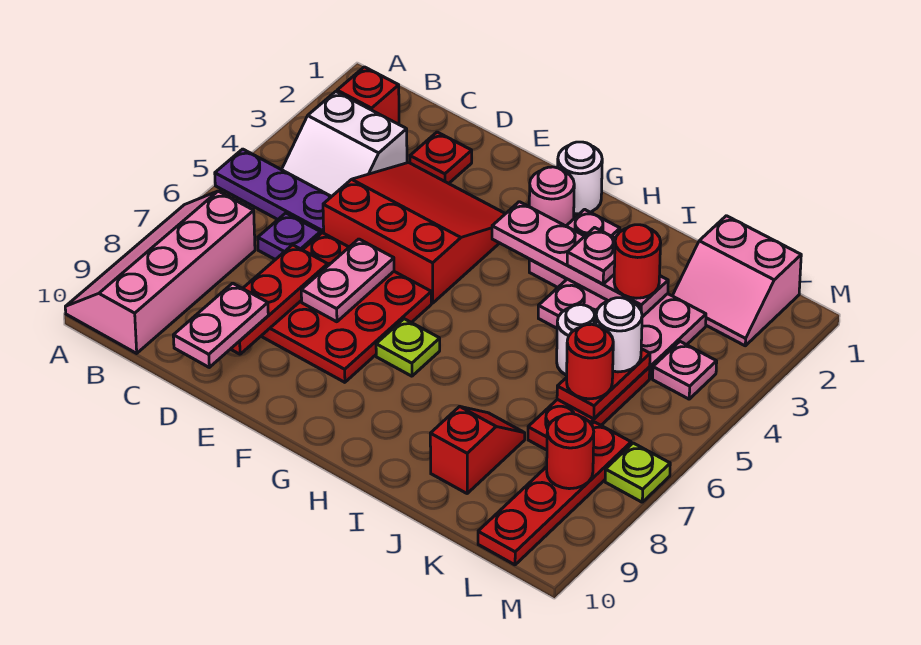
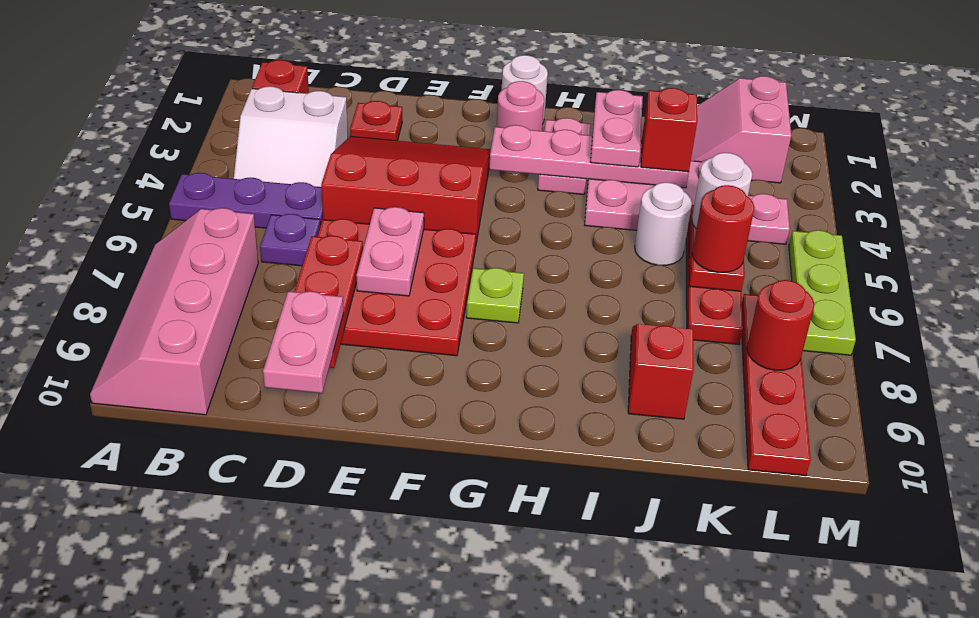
pink 1x1 plate [567,228,616,284] -> pink 1x2 plate [591,90,643,167]
red 1x1 round brick [614,225,661,298] -> red 1x1 brick [641,88,697,172]
pink 2x2 slope [673,216,801,346] -> pink 2x2 slope turned to [691,76,791,183]
lime 1x1 plate [605,443,670,502] -> lime 1x3 plate [789,230,856,355]

